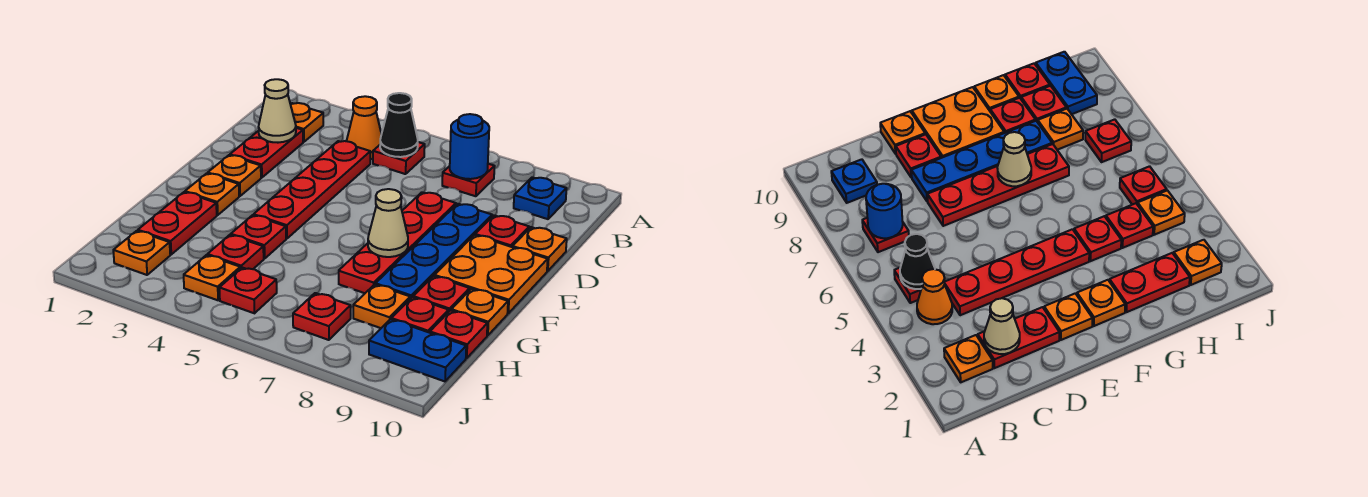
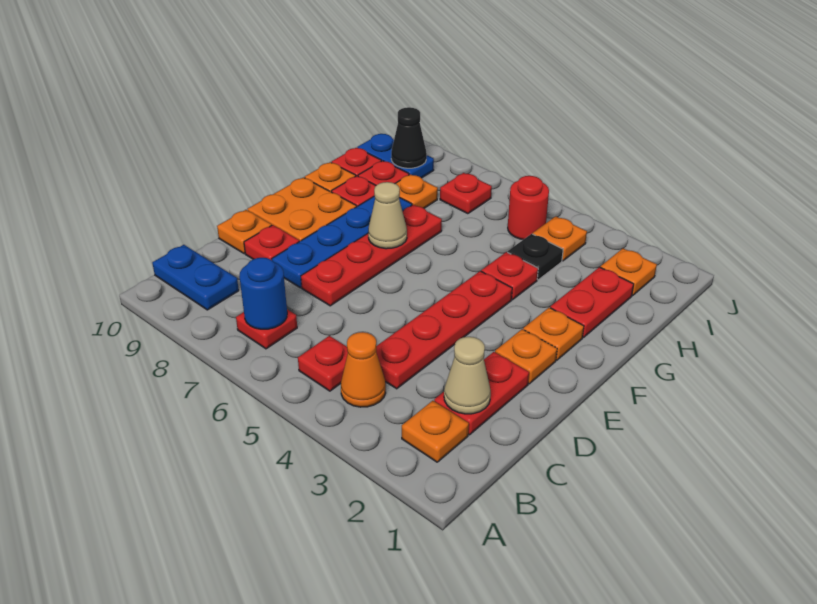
black 1x1 cone [380,93,418,157] -> black 1x1 cone moved to [391,107,427,168]
blue 1x1 plate [514,177,567,219] -> blue 1x2 plate [152,245,239,310]
red 1x1 plate [207,235,264,269] -> black 1x1 plate [508,234,563,280]
red 1x1 plate [219,268,277,313] -> red 1x1 round brick [508,176,549,240]

